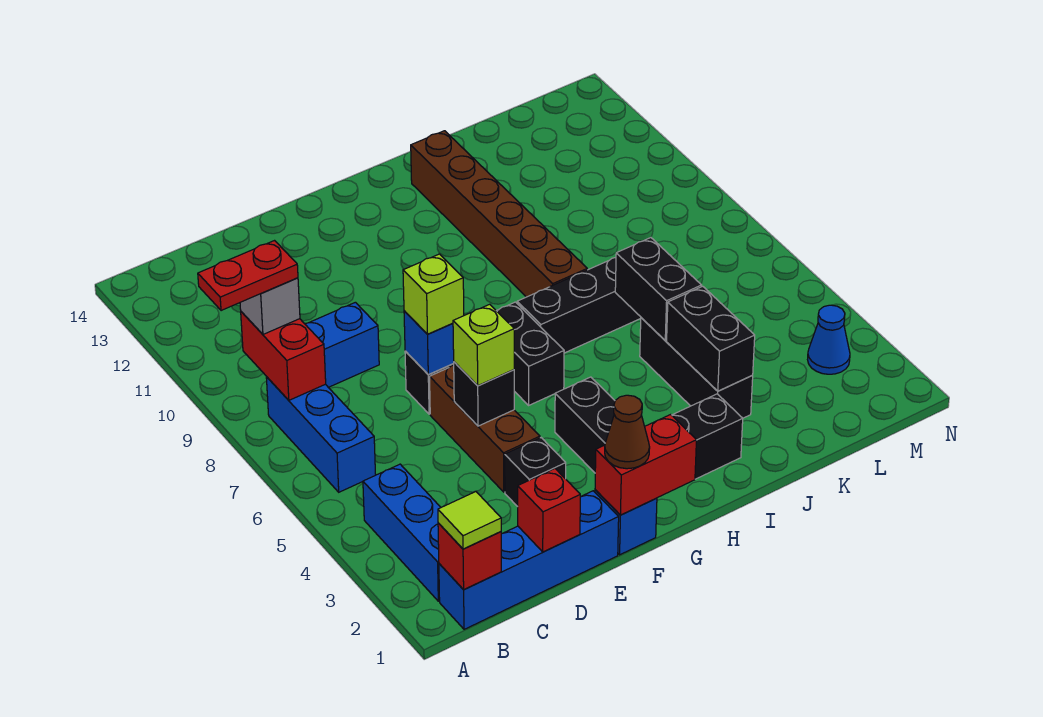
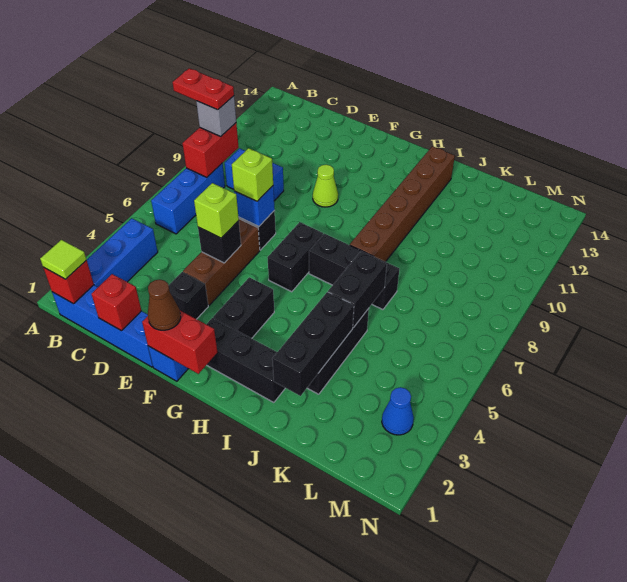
none -> lime 1x1 cone [313,165,338,207]
black 1x2 brick [667,286,755,391] -> black 1x3 brick [272,292,354,396]

